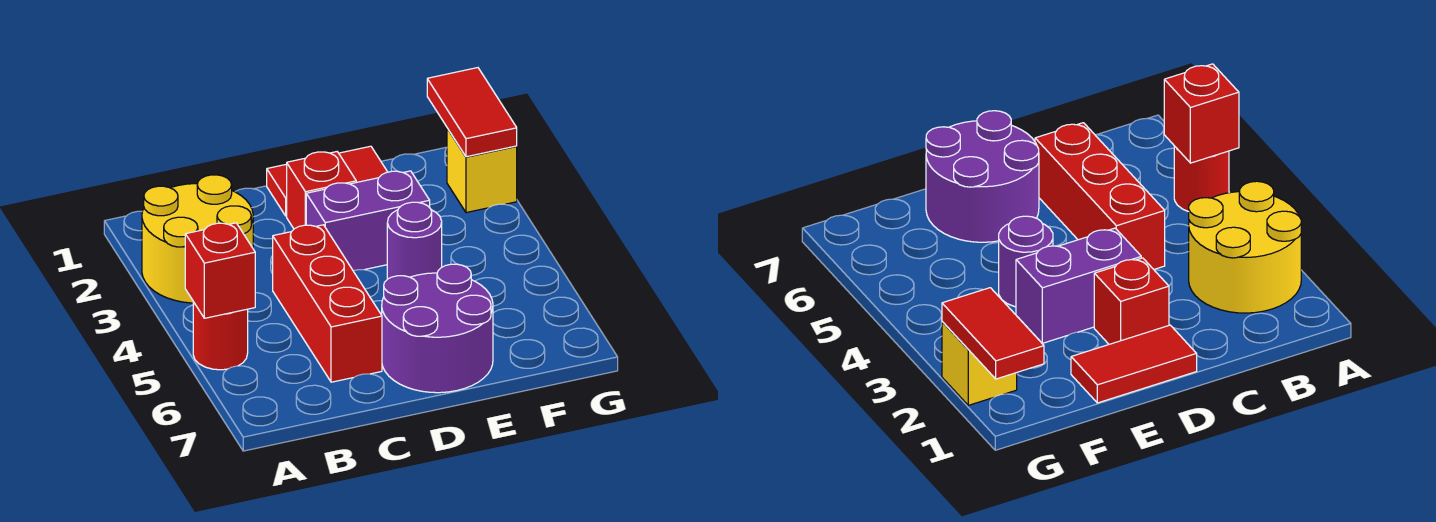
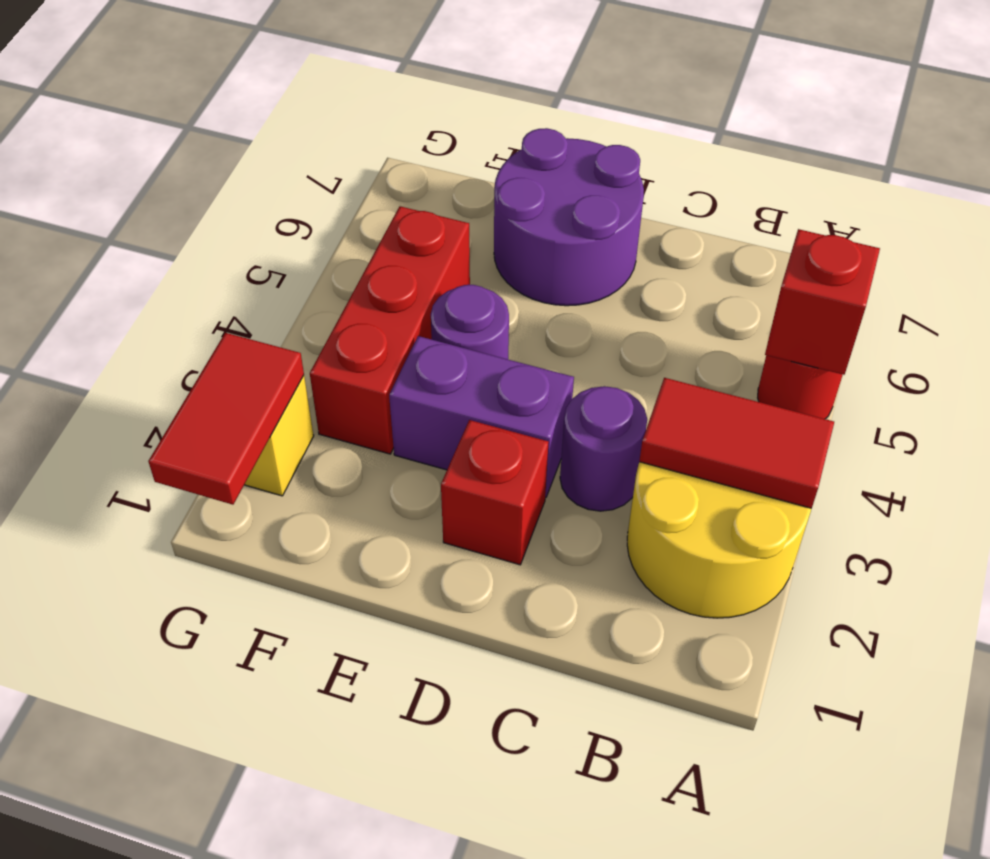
none -> purple 1x1 round brick [560,386,647,511]
red 1x3 brick [273,225,382,382] -> red 1x3 brick moved to [310,206,470,454]
red 1x2 tile [267,146,387,216] -> red 1x2 tile moved to [639,378,834,508]

